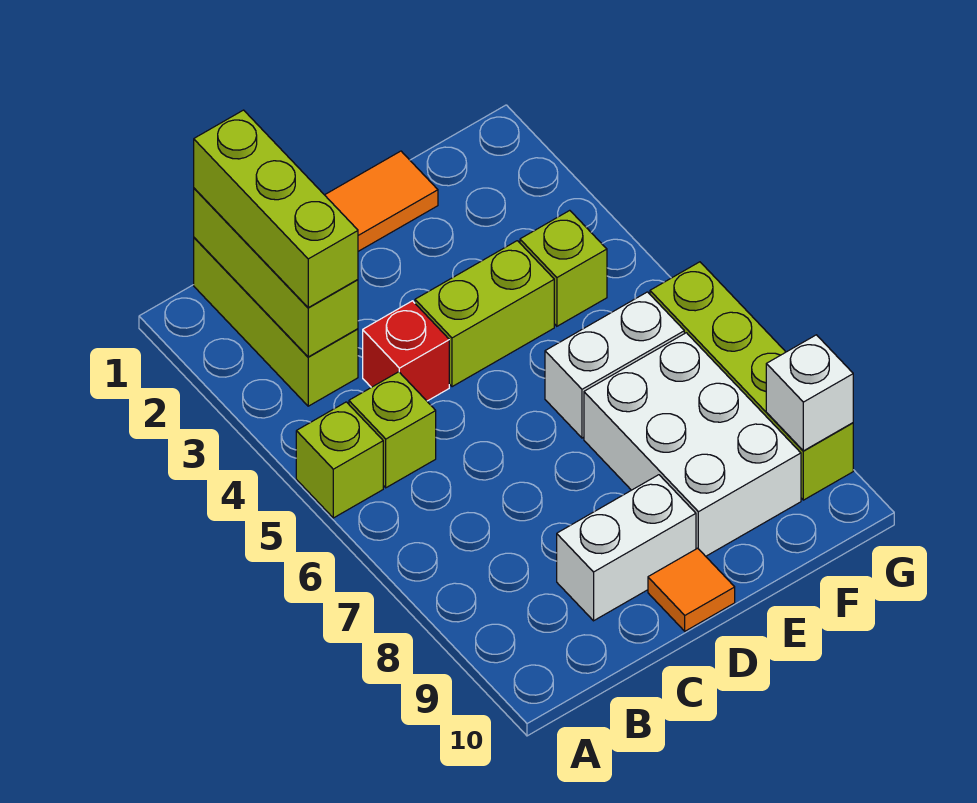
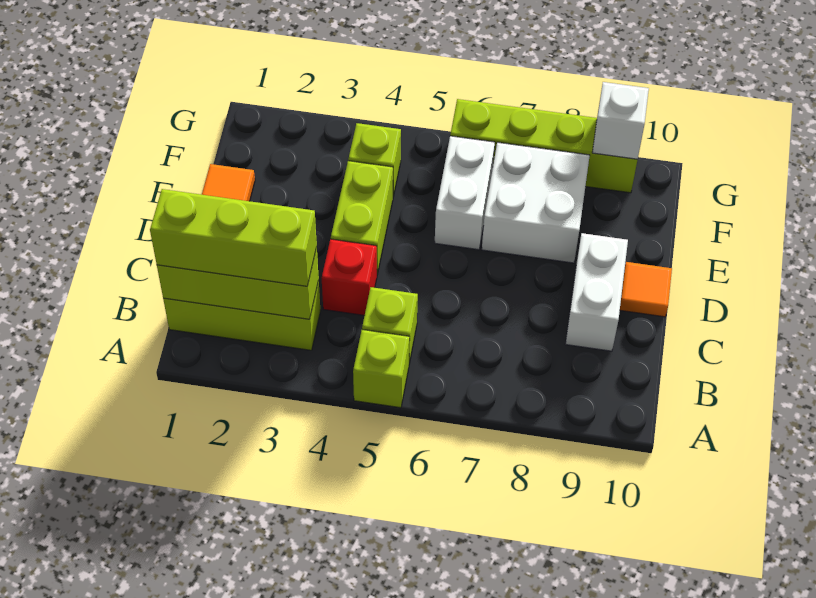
white 2x3 brick [584,333,801,556] -> white 2x2 brick [482,142,590,263]

